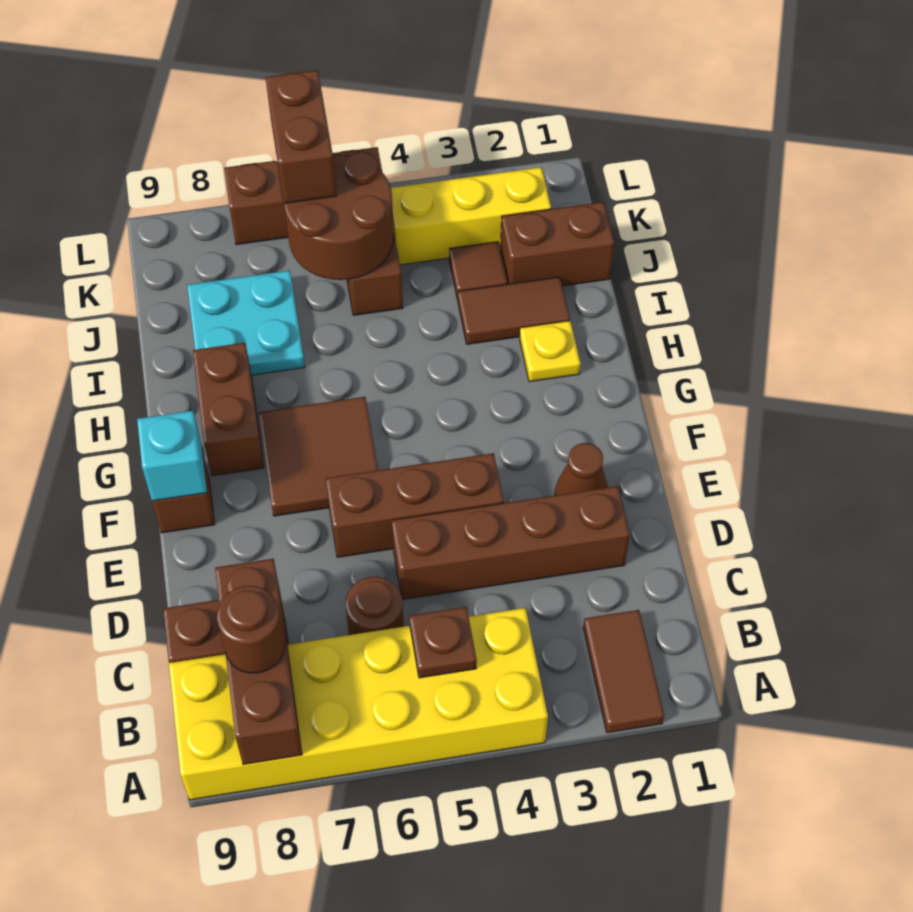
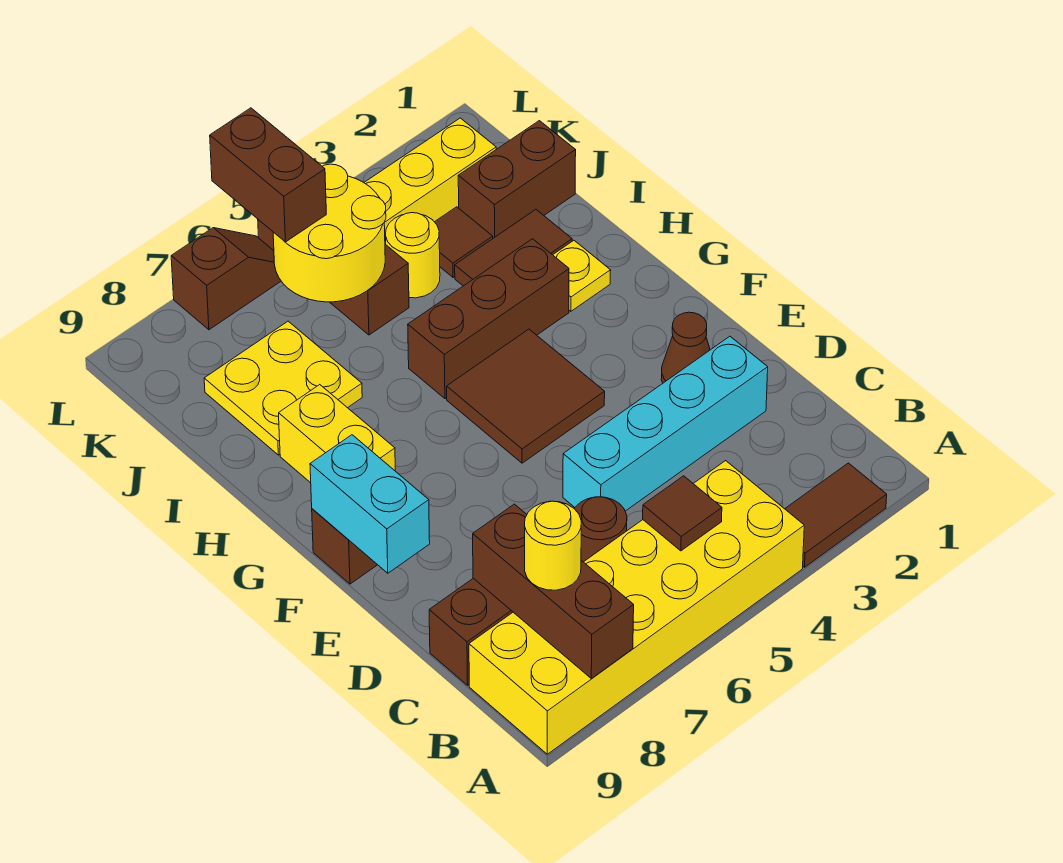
brown 1x2 tile [583,610,664,733] -> brown 1x2 tile turned to [785,463,887,567]
brown 1x1 plate [409,607,477,678] -> brown 1x1 tile [643,476,722,551]
brown 1x1 round brick [217,586,285,673] -> yellow 1x1 round brick [525,501,581,590]
brown 1x4 brick [392,486,630,600] -> cyan 1x4 brick [563,336,768,511]
brown 1x3 brick [326,453,504,557] -> brown 1x3 brick moved to [408,239,569,399]
brown 2x2 tile [259,397,378,516] -> brown 2x2 tile moved to [447,329,605,463]
cyan 1x1 brick [137,411,207,501] -> cyan 1x2 brick [310,435,430,573]
brown 1x2 brick [193,343,264,476] -> yellow 1x2 brick [279,385,395,483]
cyan 2x2 plate [187,270,305,375] -> yellow 2x2 plate [204,321,362,455]
none -> yellow 1x1 round brick [386,213,440,298]
brown 2x2 round brick [284,152,394,280] -> yellow 2x2 round brick [273,164,386,302]

